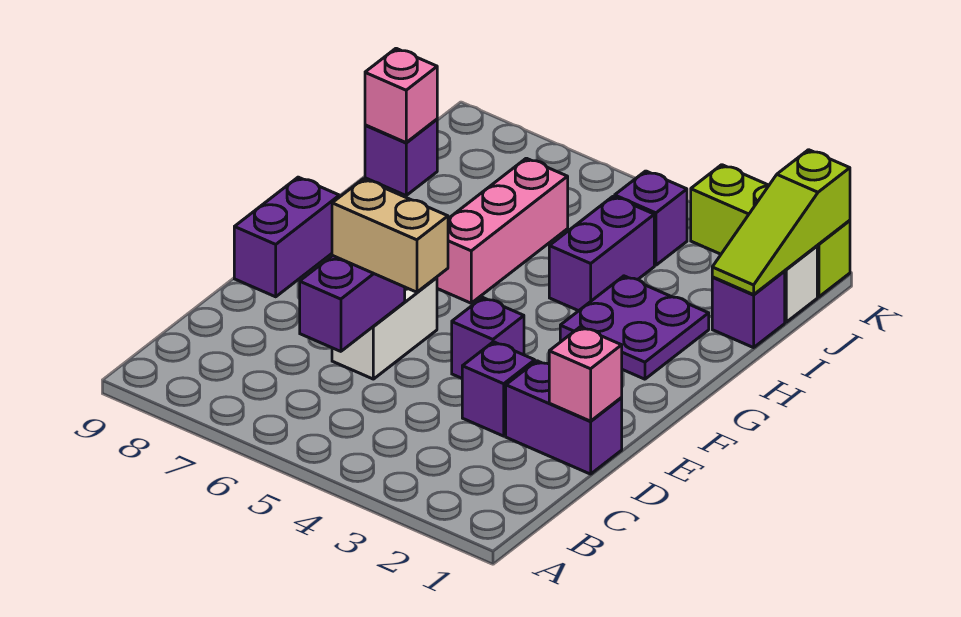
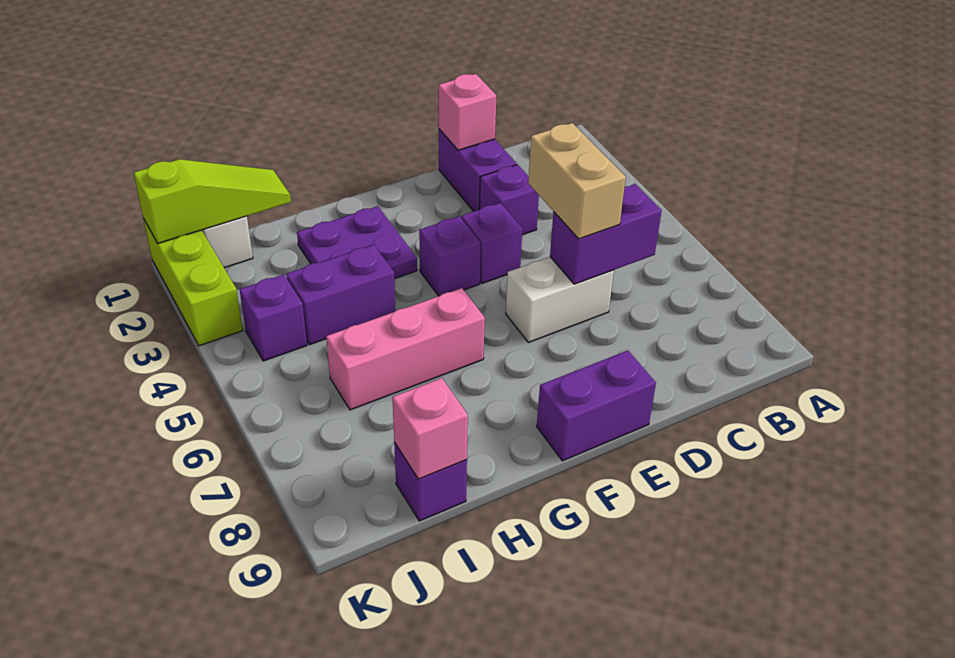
purple 1x1 brick [712,272,785,348] -> purple 1x1 brick moved to [419,216,481,296]

